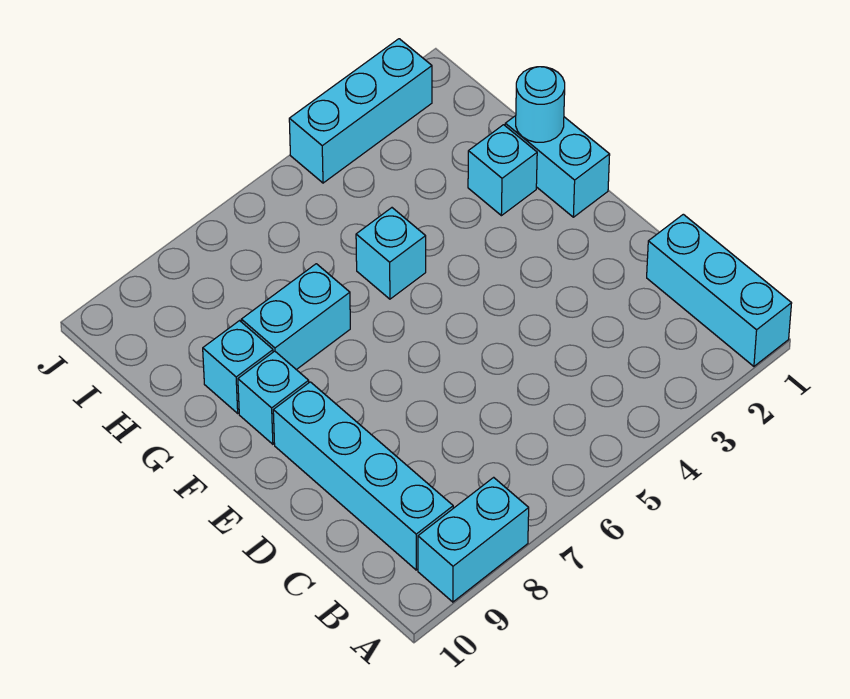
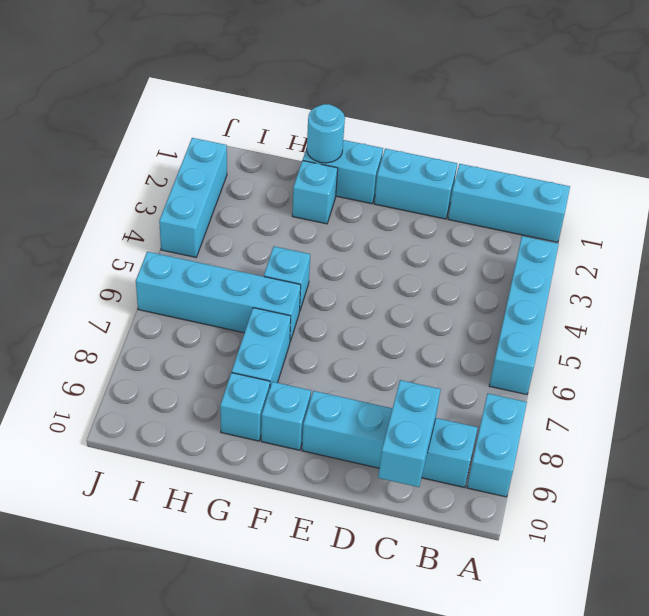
none -> cyan 1x4 brick [489,236,559,395]
none -> cyan 1x2 brick [378,380,441,487]
none -> cyan 1x2 brick [374,149,457,219]
none -> cyan 1x4 brick [136,252,301,341]

